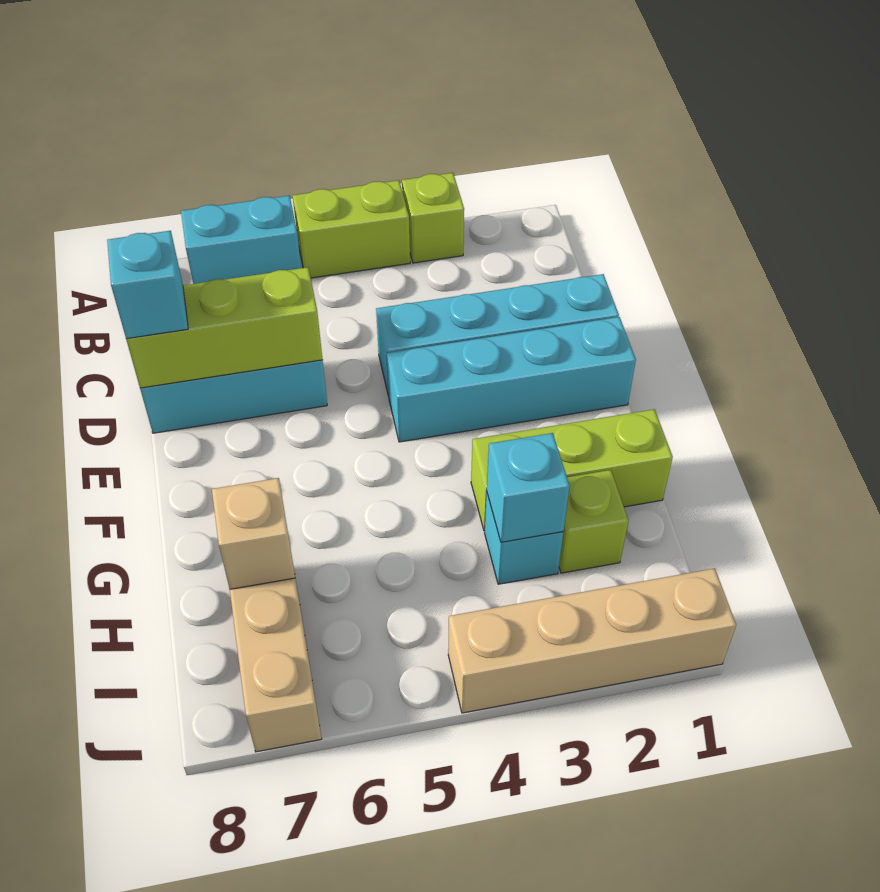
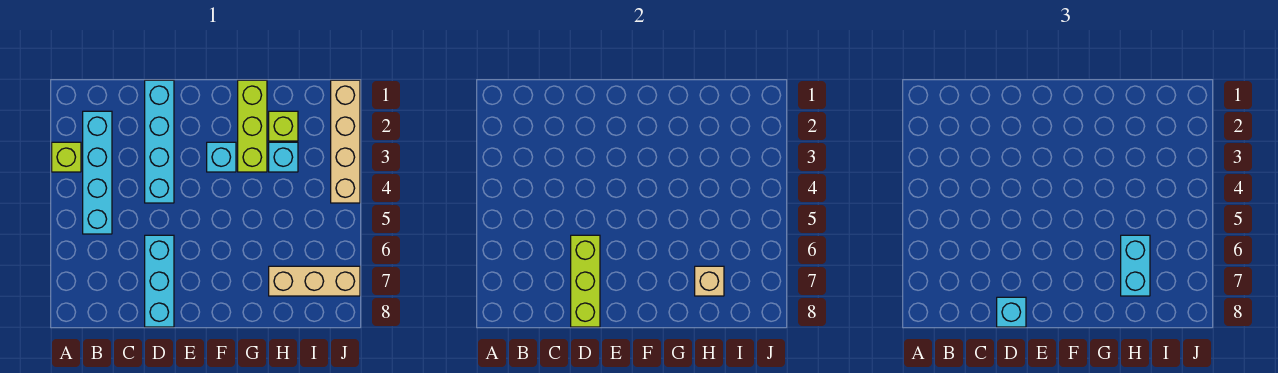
lime 1x2 brick [293,180,410,278] -> none
cyan 1x2 brick [181,196,301,284] -> cyan 1x2 brick moved to [1121,235,1150,296]
cyan 1x4 brick [387,317,636,442] -> cyan 1x4 brick moved to [83,111,112,234]
cyan 1x1 brick [487,433,570,542] -> cyan 1x1 brick moved to [207,142,236,172]

